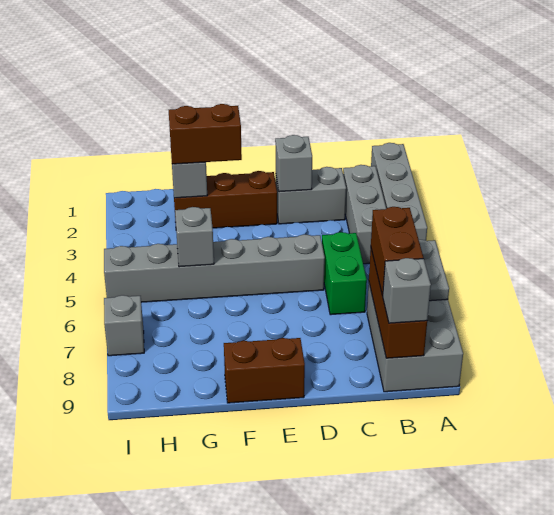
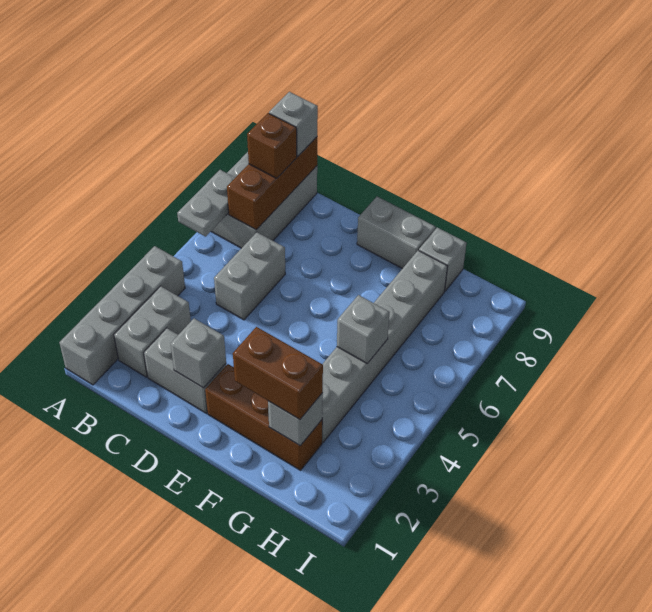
grey 1x3 brick [343,165,386,264] -> grey 1x2 brick [114,286,191,377]
brown 1x2 brick [371,207,423,296] -> brown 1x1 brick [247,113,297,178]
green 1x2 brick [322,232,367,315] -> grey 1x2 brick [214,232,285,320]
grey 1x6 brick [104,234,325,302] -> grey 1x6 brick turned to [322,250,448,443]
brown 1x2 brick [224,338,305,403] -> grey 1x2 brick [357,197,436,269]
grey 1x1 brick [104,295,144,356] -> grey 1x1 brick moved to [419,228,467,291]

